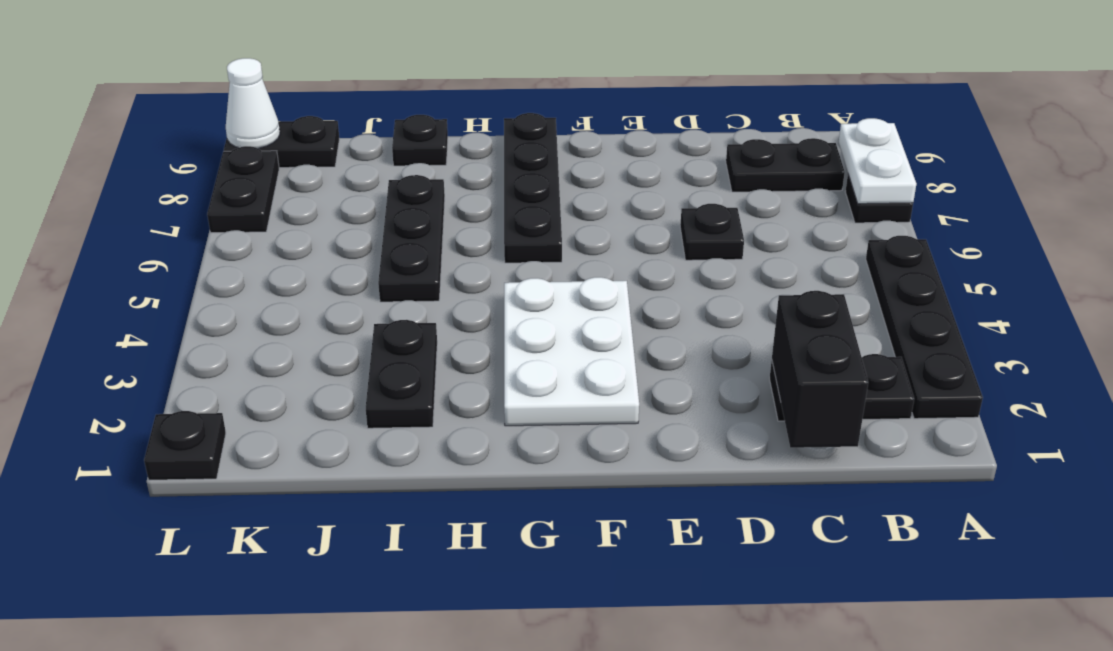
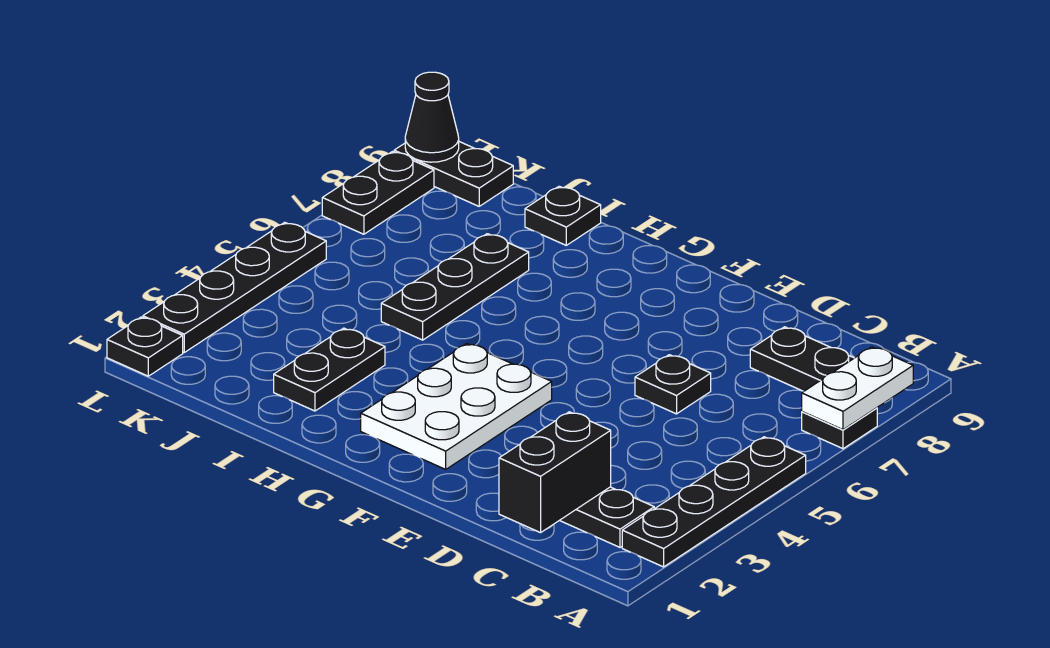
black 1x4 plate [504,113,562,263] -> black 1x4 plate moved to [143,222,326,352]
white 1x1 cone [226,58,280,148] -> black 1x1 cone [405,72,459,162]

